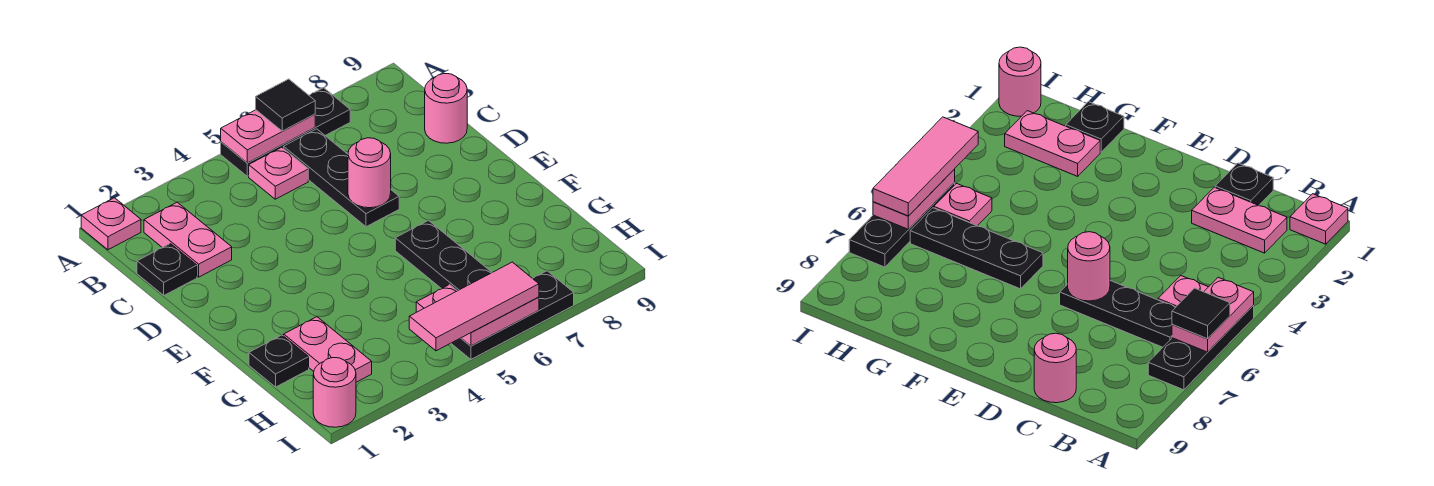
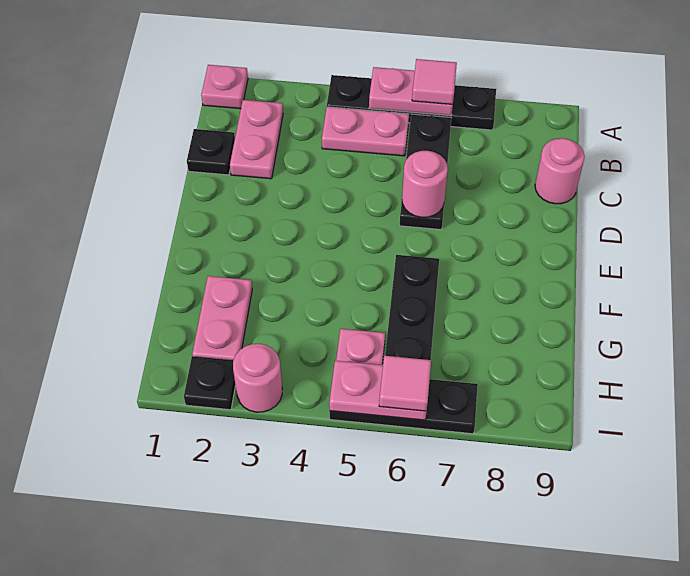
black 1x3 plate [221,88,350,176] -> black 1x4 plate [327,75,496,130]
black 1x1 tile [256,79,315,131] -> pink 1x1 tile [412,59,457,104]
pink 1x1 plate [249,147,308,199] -> pink 1x2 plate [322,107,409,156]
black 1x1 plate [249,335,309,387] -> black 1x1 plate moved to [184,356,235,410]
pink 1x1 round brick [313,358,356,427] -> pink 1x1 round brick moved to [233,344,282,412]
pink 1x3 tile [409,262,539,351] -> pink 1x1 tile [379,356,431,411]

